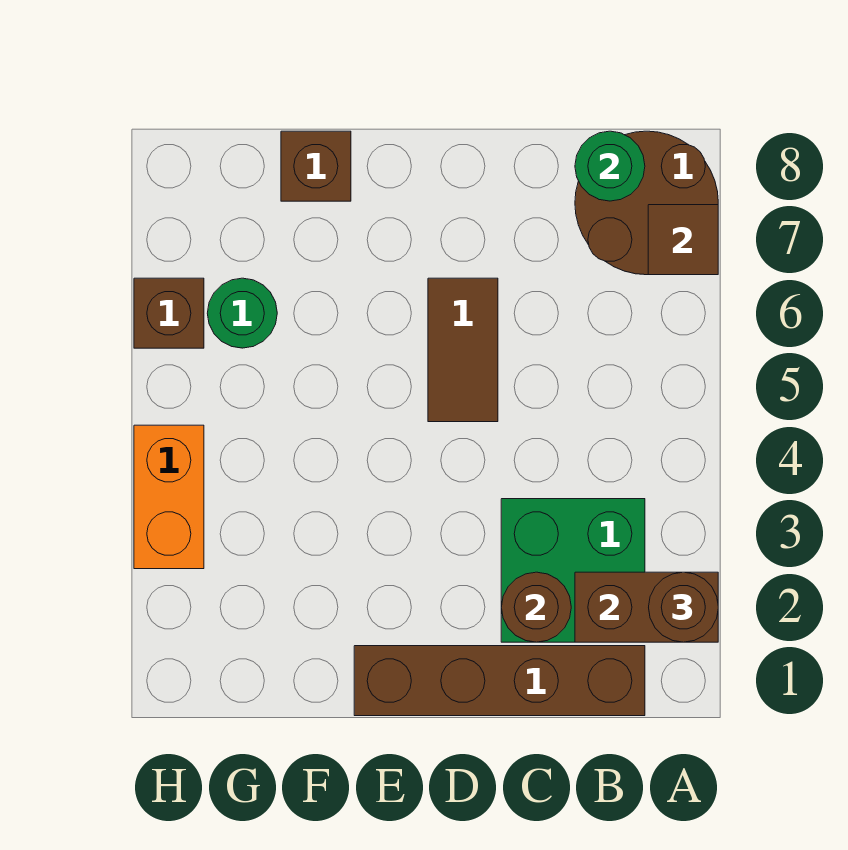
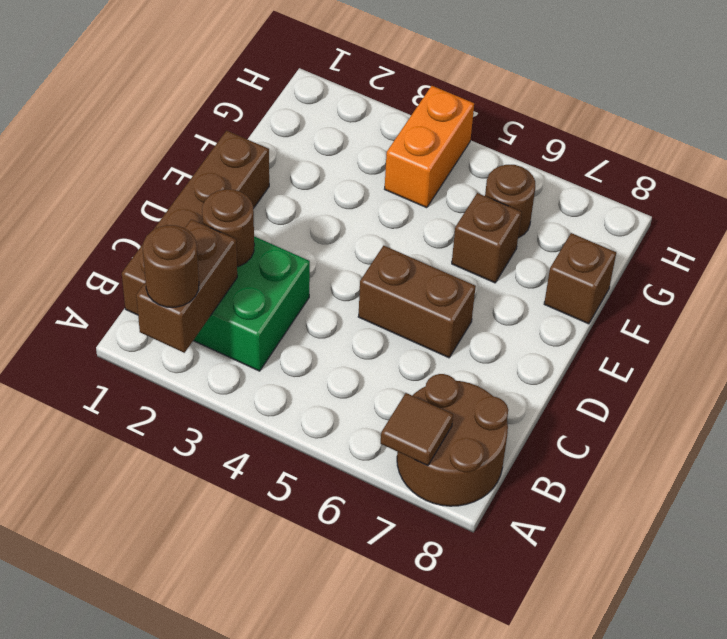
green 1x1 round brick [575,131,645,201] -> none
brown 1x2 tile [428,278,498,422] -> brown 1x2 brick [358,246,476,358]
green 1x1 round brick [207,278,277,348] -> brown 1x1 round brick [485,165,535,238]
orange 1x2 brick [134,425,204,569] -> orange 1x2 brick turned to [385,86,474,208]
brown 1x1 brick [134,278,204,348] -> brown 1x1 brick moved to [452,193,521,283]

